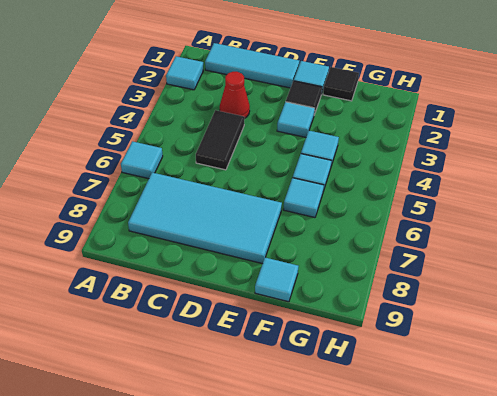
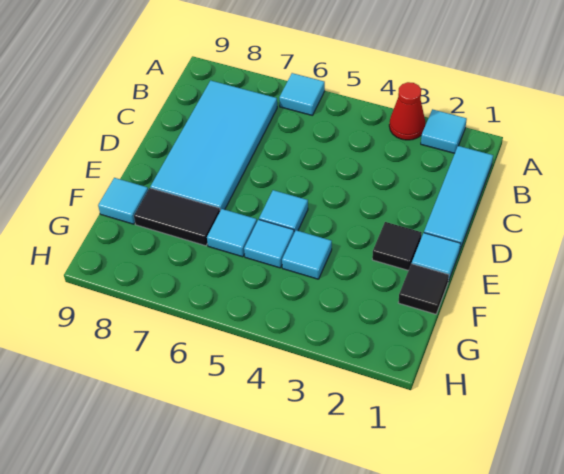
red 1x1 cone [220,72,250,118] -> red 1x1 cone moved to [389,82,425,140]
black 1x2 tile [196,110,245,170] -> black 1x2 tile moved to [134,188,220,246]
cyan 1x1 tile [277,102,315,137] -> cyan 1x1 tile moved to [259,190,308,233]

